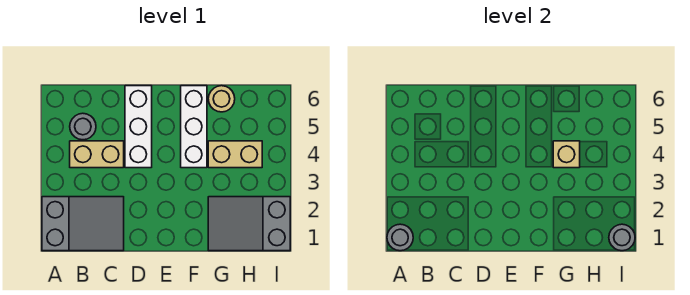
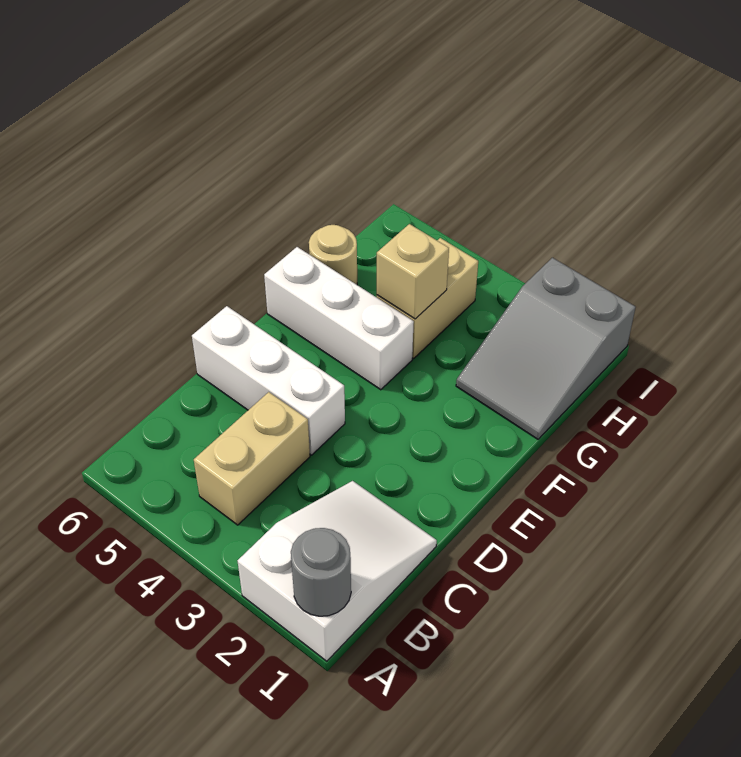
grey 2x3 slope [42,197,124,251] -> white 2x3 slope [238,481,437,661]
grey 1x1 round brick [70,113,96,140] -> none
grey 1x1 round brick [609,224,635,251] -> none

